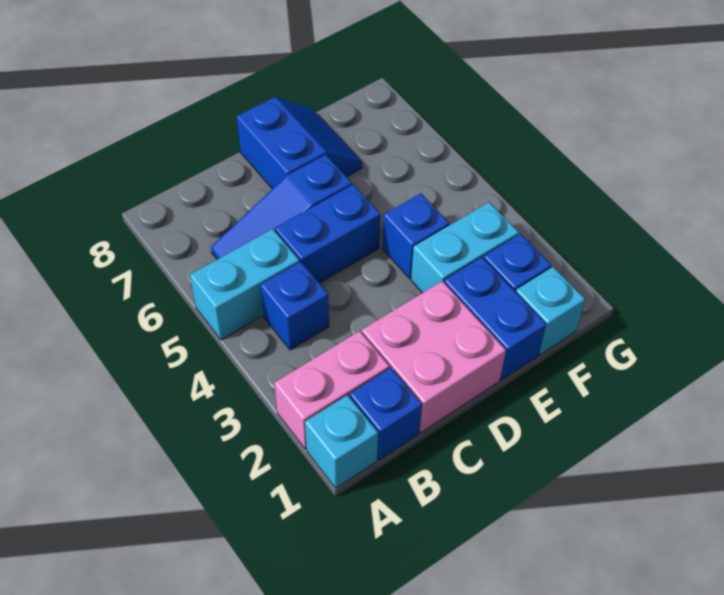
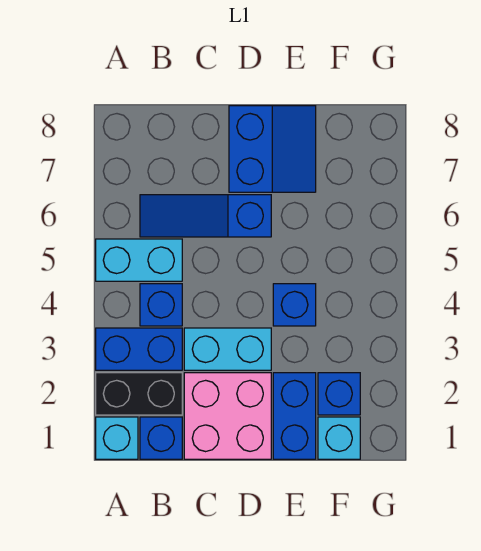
pink 1x2 brick [274,331,390,449] -> black 1x2 brick [96,373,182,415]
blue 1x2 brick [275,184,381,283] -> blue 1x2 brick moved to [96,328,182,370]
cyan 1x2 brick [411,202,519,293] -> cyan 1x2 brick moved to [184,328,271,370]

